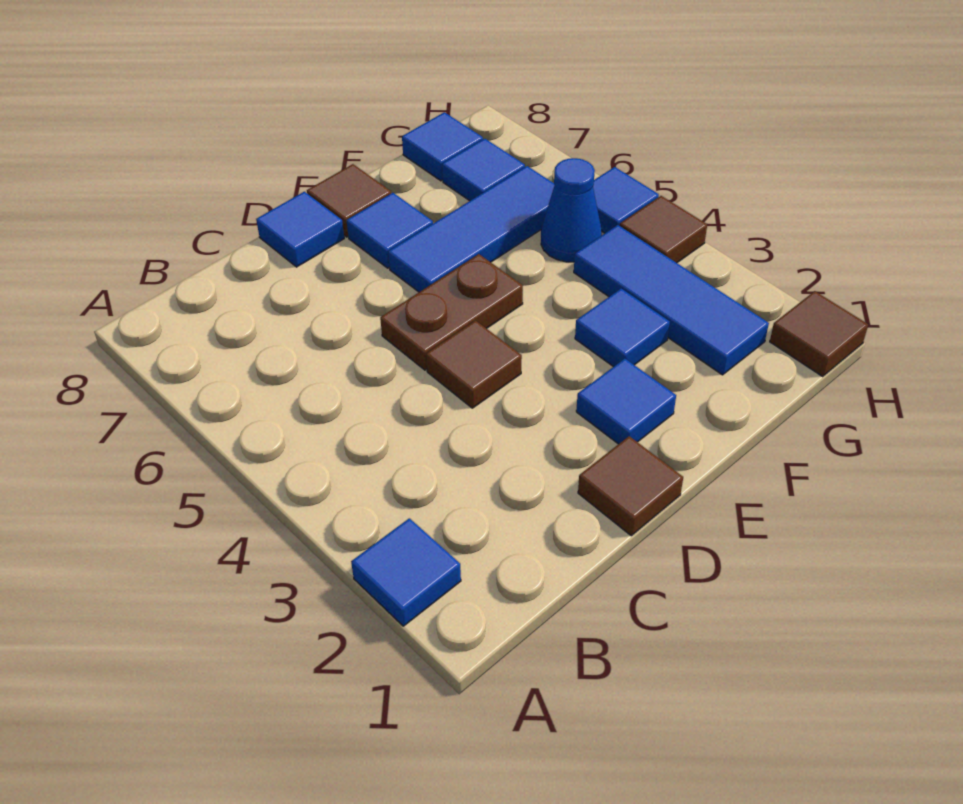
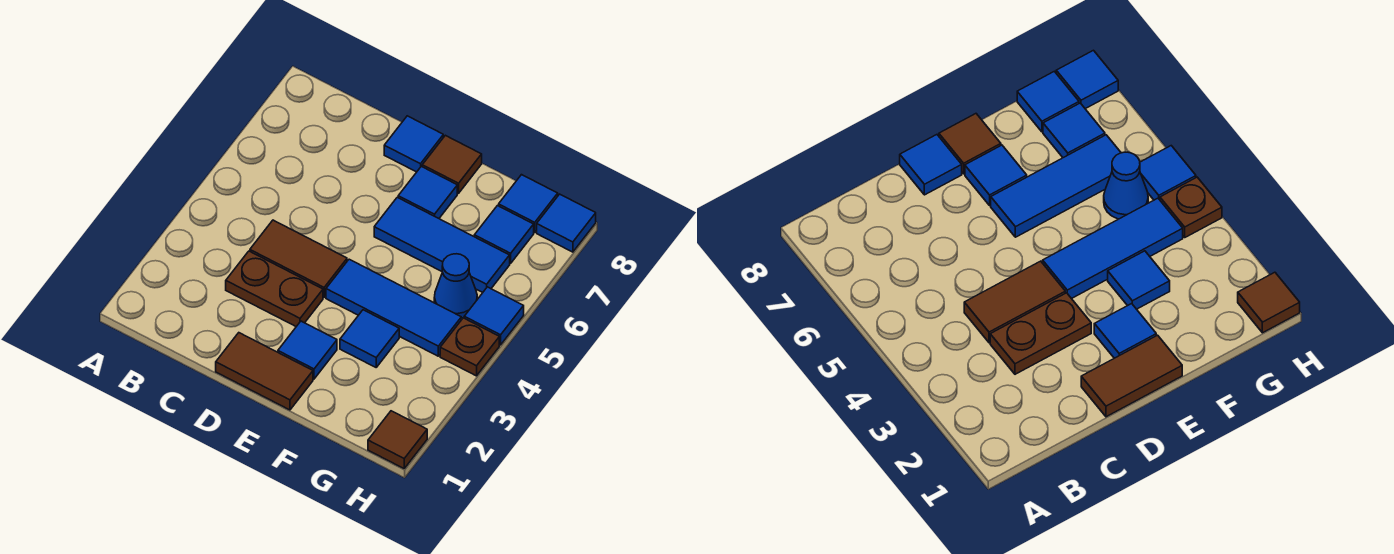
blue 1x1 tile [351,518,461,626] -> blue 1x1 tile moved to [537,194,596,252]
brown 1x1 tile [578,436,683,536] -> brown 1x2 tile [216,333,313,410]
brown 1x1 tile [426,321,522,408] -> brown 1x2 tile [250,220,347,297]
brown 1x2 plate [380,254,523,370] -> brown 1x2 plate moved to [226,251,323,327]
blue 1x3 tile [574,225,769,375] -> blue 1x3 tile turned to [326,259,461,356]
brown 1x1 tile [620,196,707,263] -> brown 1x1 plate [440,318,499,376]

